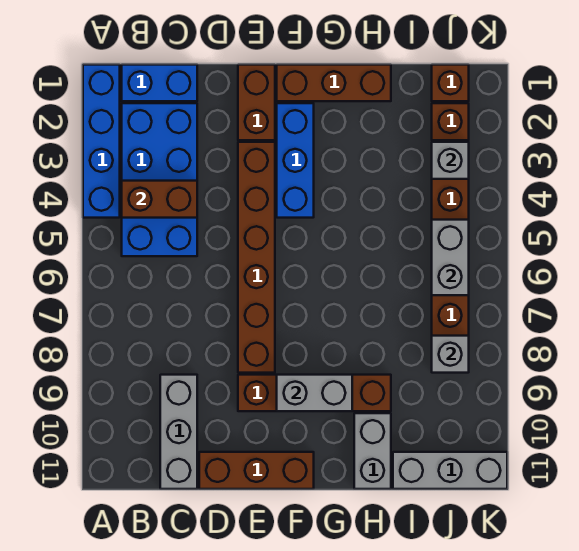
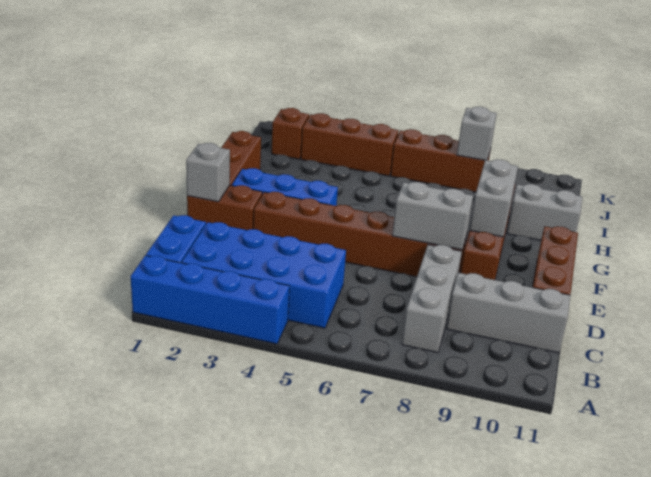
brown 1x2 brick [122,181,197,218] -> none
grey 1x3 brick [393,452,507,489] -> grey 1x3 brick moved to [402,245,462,353]
brown 1x1 brick [432,65,469,101] -> none
grey 1x1 brick [432,142,469,179] -> grey 1x1 brick moved to [186,143,230,202]
grey 1x2 brick [432,220,469,295] -> grey 1x2 brick moved to [392,182,473,250]

